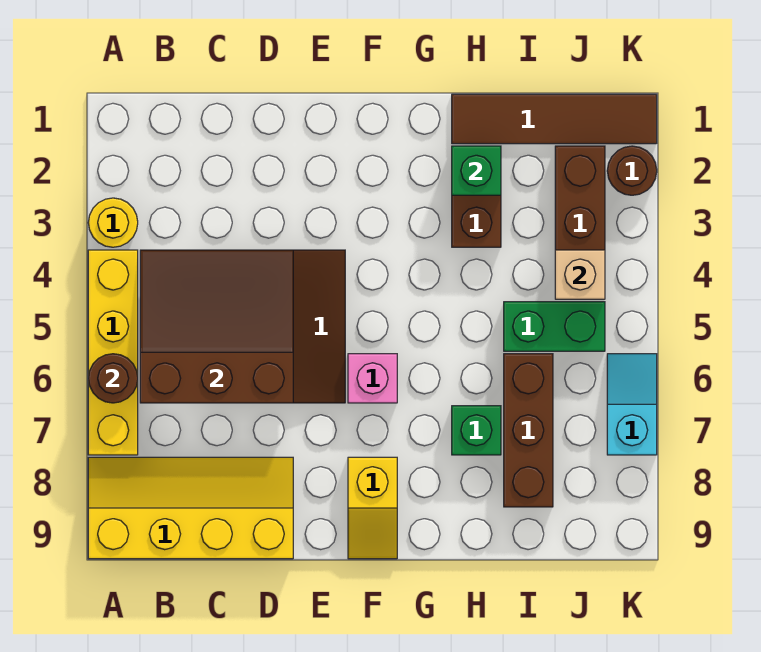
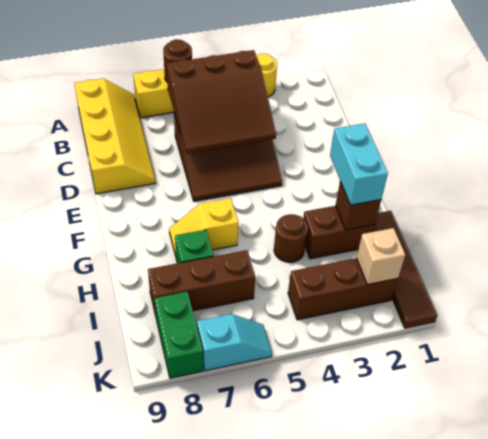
brown 3x3 slope [140,250,293,403] -> brown 3x3 slope turned to [167,50,276,154]
pink 1x1 brick [348,354,397,403] -> none
yellow 1x2 slope [348,457,397,559] -> yellow 1x2 slope moved to [169,198,238,256]
none -> cyan 1x2 brick [330,123,388,205]
green 1x1 brick [452,146,501,195] -> brown 1x1 brick [336,182,381,230]
green 1x2 brick [504,302,605,351] -> green 1x2 brick moved to [155,292,203,378]
tan 1x1 brick [555,250,605,299] -> tan 1x1 brick moved to [357,228,405,285]
brown 1x1 round brick [607,146,657,195] -> brown 1x1 round brick moved to [274,214,308,262]

